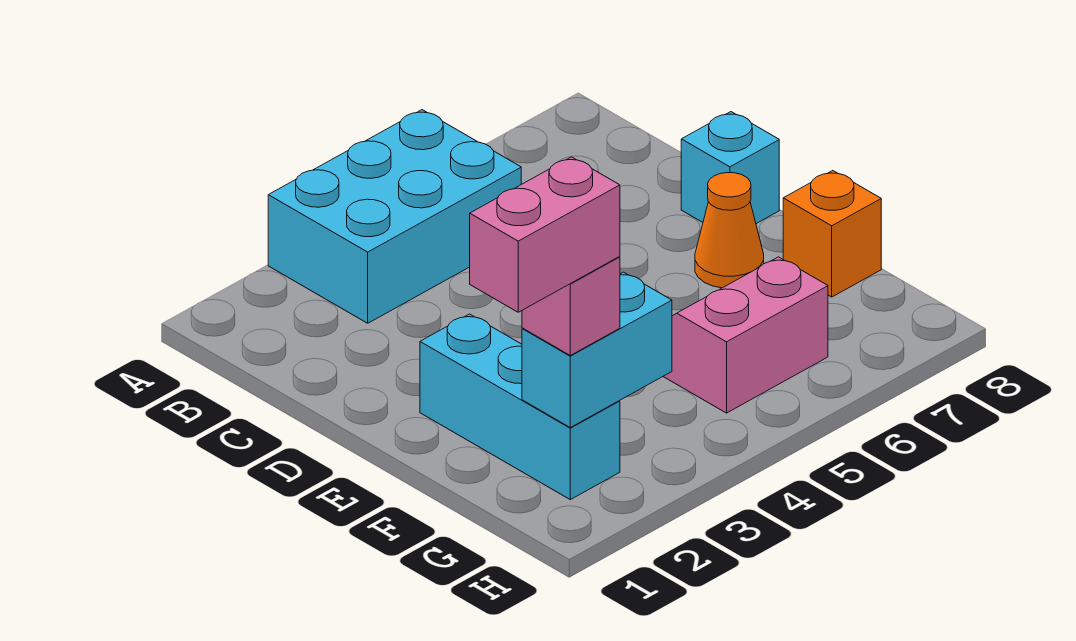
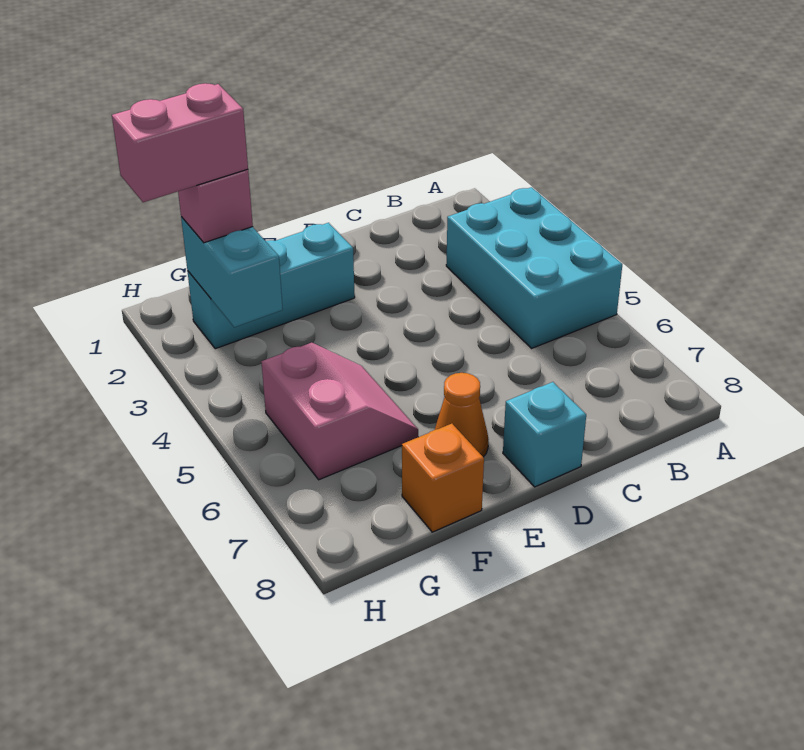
pink 1x2 brick [470,157,620,312] -> pink 1x2 brick turned to [112,83,248,202]

